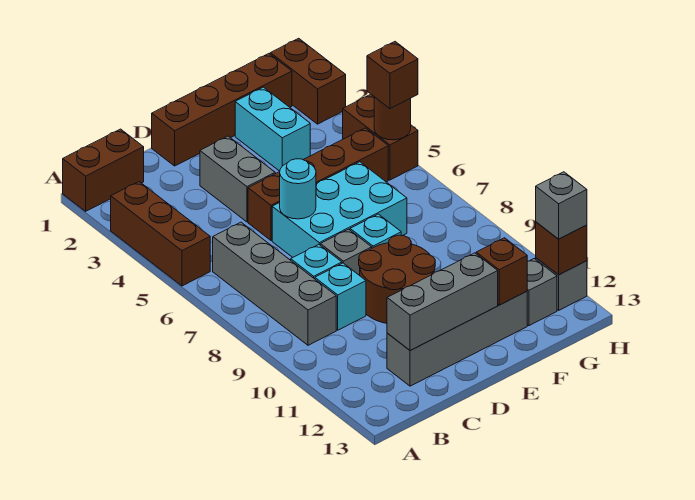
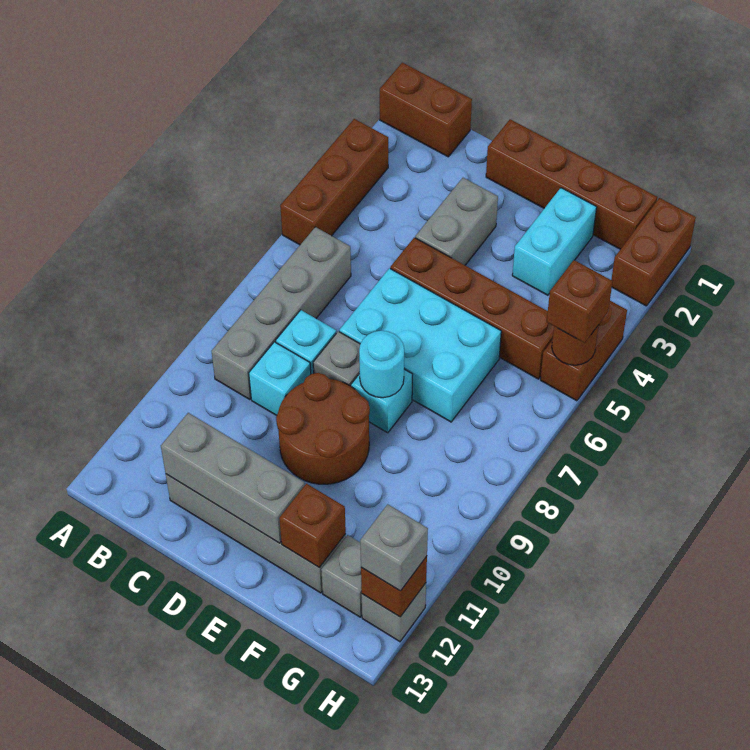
cyan 1x1 round brick [280,159,316,219] -> cyan 1x1 round brick moved to [359,331,404,398]

